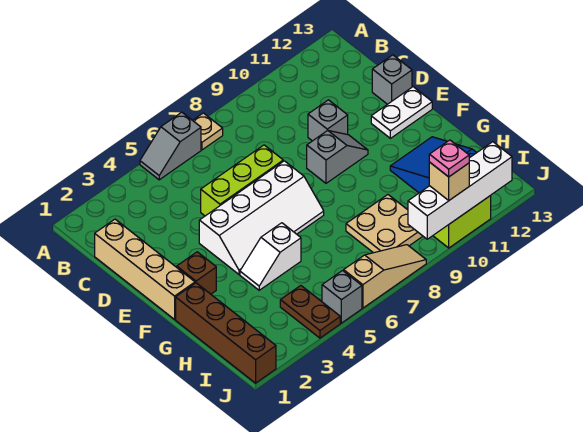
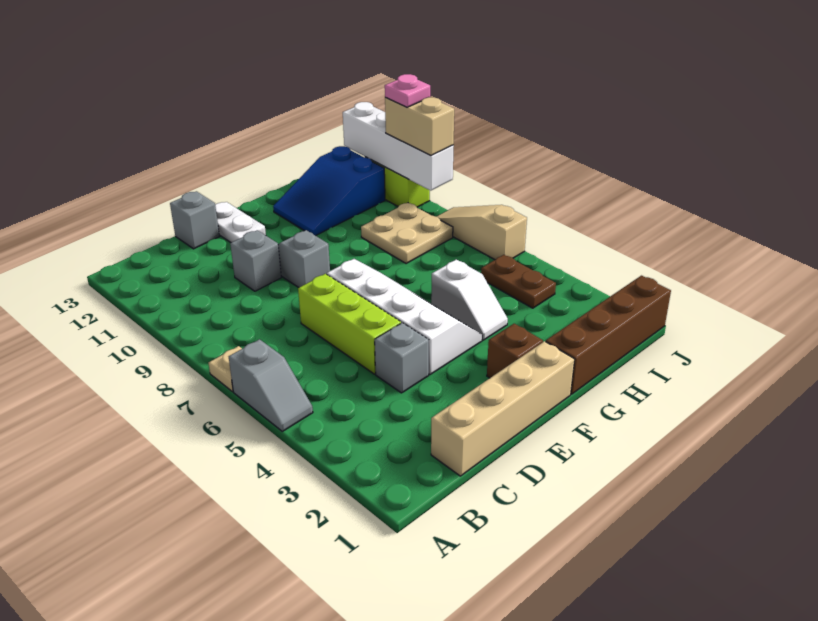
brown 1x2 plate [280,286,340,338] -> brown 1x2 plate turned to [481,255,556,308]
grey 1x1 brick [322,271,362,323] -> grey 1x1 brick moved to [375,323,429,393]
tan 1x1 brick [429,162,469,200] -> tan 1x2 brick [385,97,454,156]

